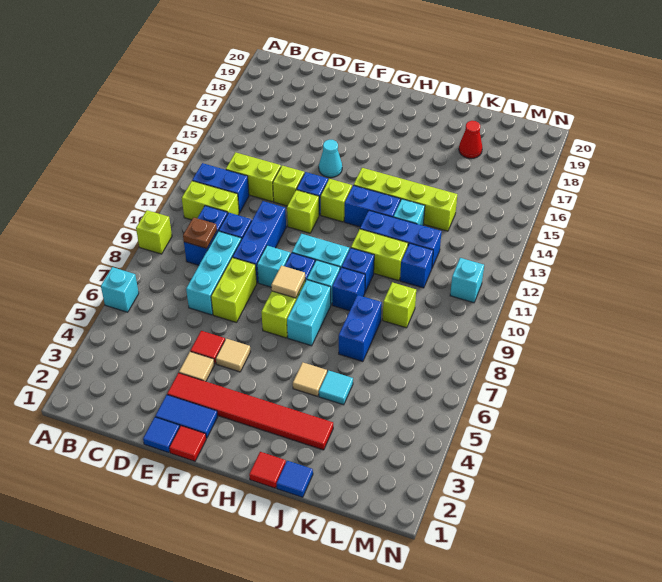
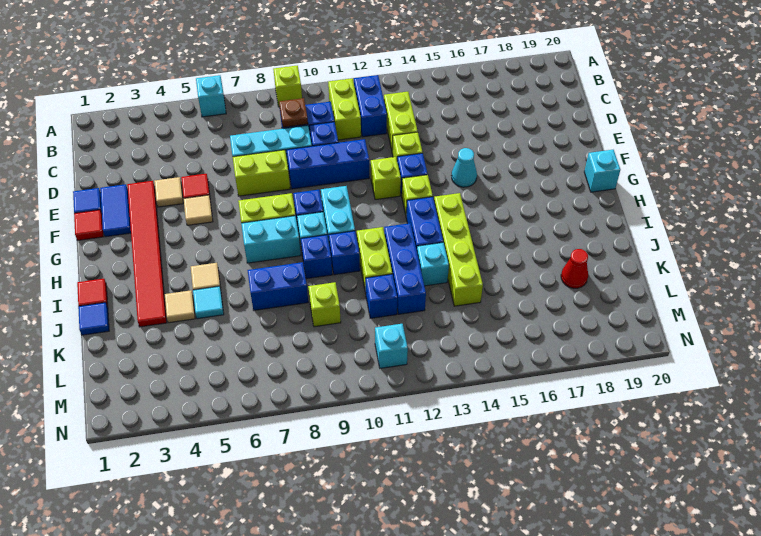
cyan 1x1 brick [257,246,290,287] -> cyan 1x1 brick moved to [584,150,620,192]
tan 1x1 tile [271,266,306,298] -> tan 1x1 tile moved to [164,290,195,323]

